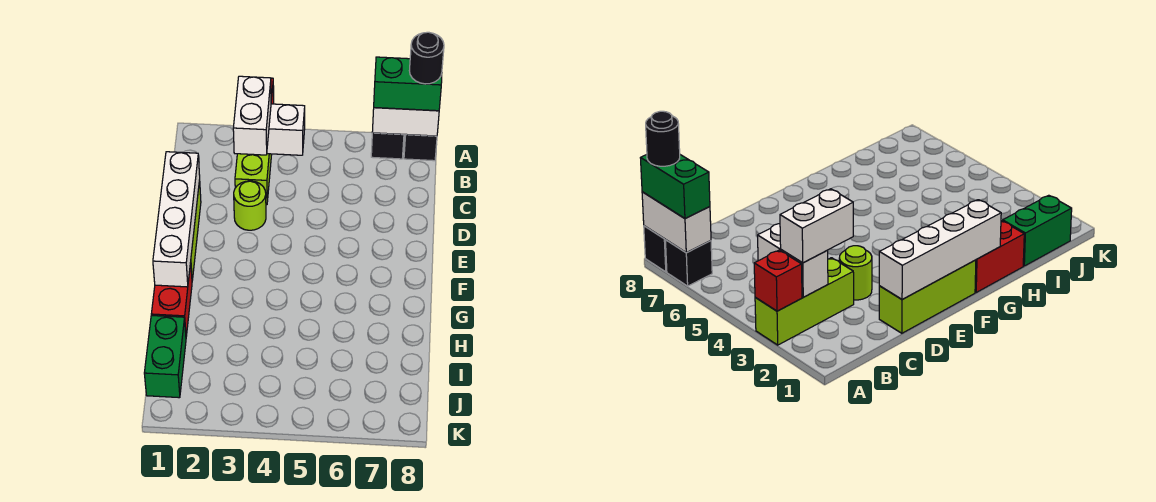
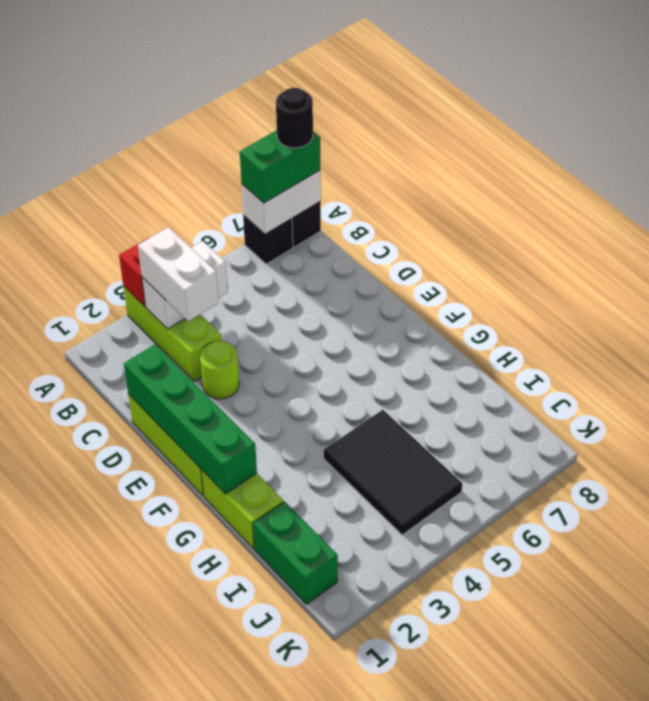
white 1x4 brick [153,152,200,287] -> green 1x4 brick [124,344,257,494]
red 1x2 brick [151,262,192,336] -> lime 1x2 brick [201,470,283,549]
none -> black 2x3 tile [324,410,462,535]

